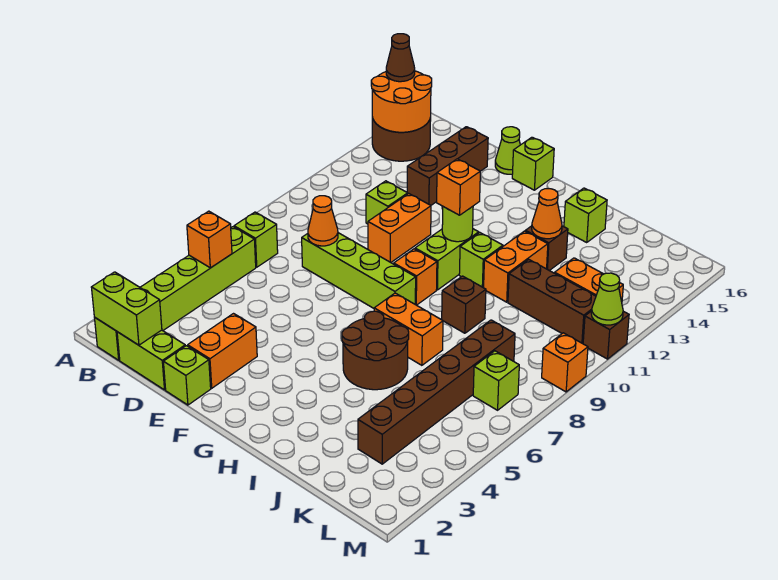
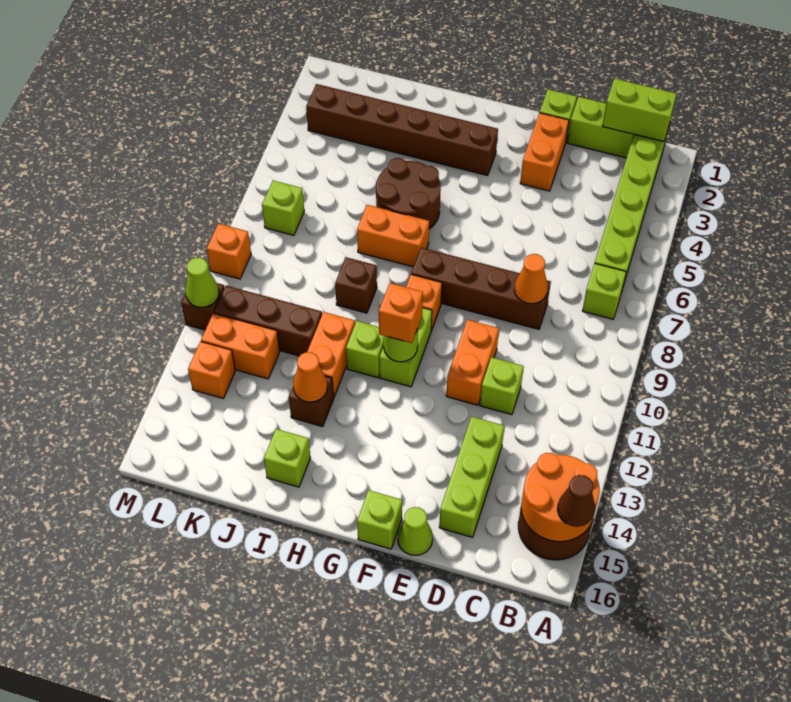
orange 1x1 brick [187,211,232,268] -> orange 1x1 brick moved to [188,341,235,399]
lime 1x4 brick [302,233,416,308] -> brown 1x4 brick [411,248,551,329]
brown 1x3 brick [407,127,488,205] -> lime 1x3 brick [439,417,504,537]
brown 1x6 brick [358,320,515,464] -> brown 1x6 brick turned to [306,84,498,176]

